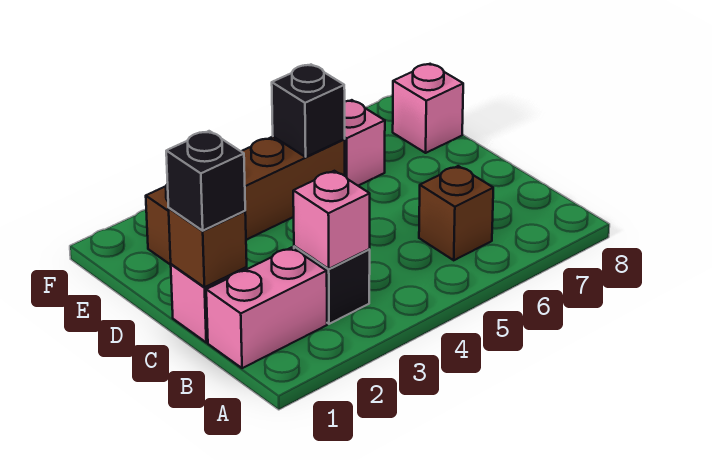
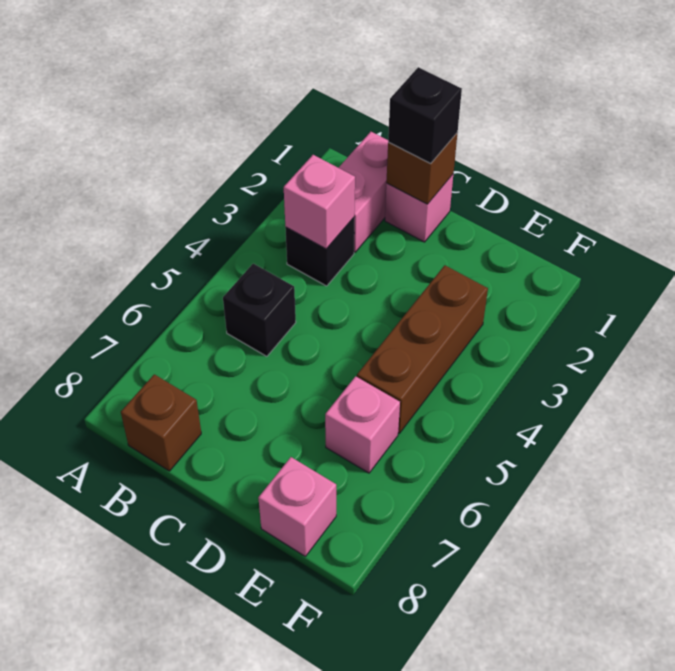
brown 1x1 brick [419,166,493,260] -> brown 1x1 brick moved to [121,374,201,471]
brown 1x4 brick [146,137,345,265] -> brown 1x3 brick [357,265,488,433]
black 1x1 brick [272,65,345,157] -> black 1x1 brick moved to [223,264,296,356]

